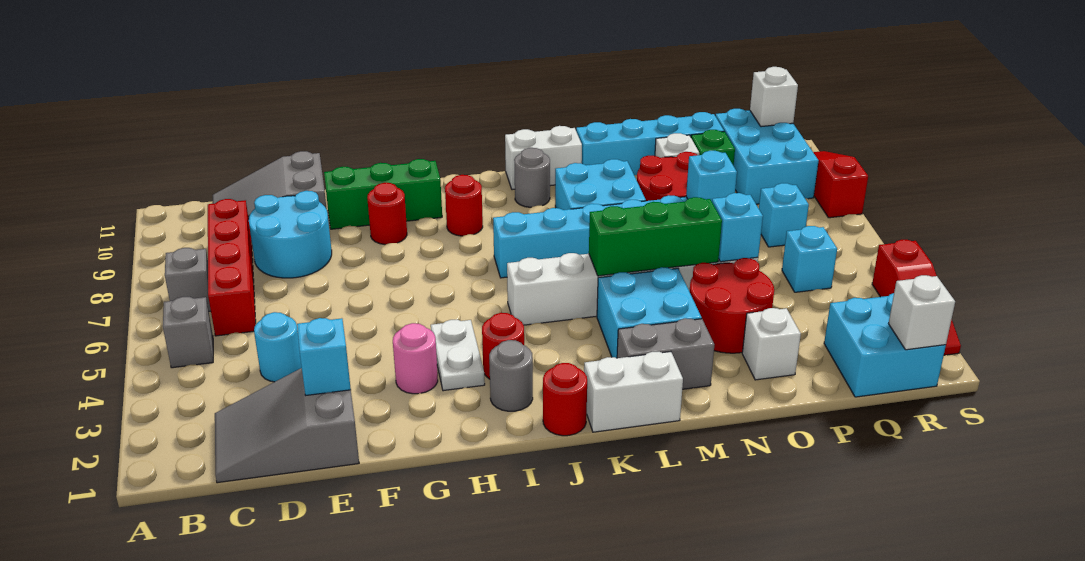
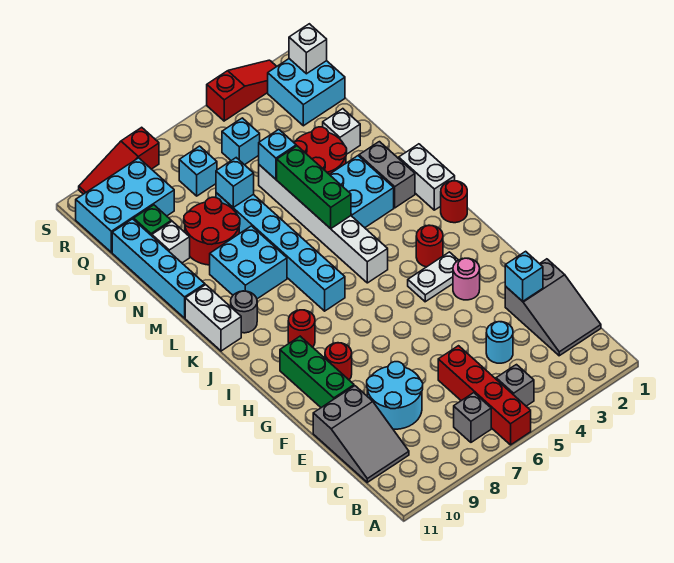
red 1x4 brick [208,199,256,336] -> red 1x4 brick turned to [438,346,531,445]
grey 1x1 round brick [489,340,533,411] -> none
white 1x1 brick [750,67,798,127] -> none

